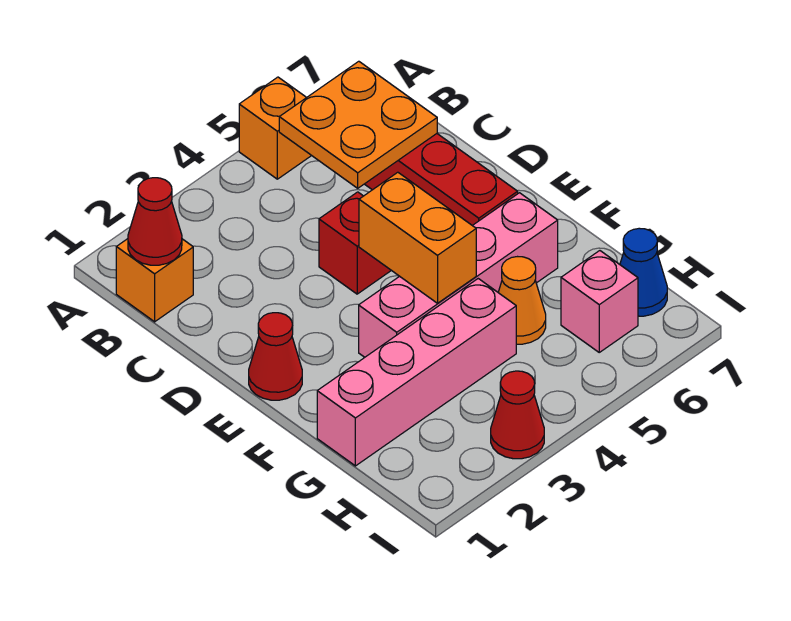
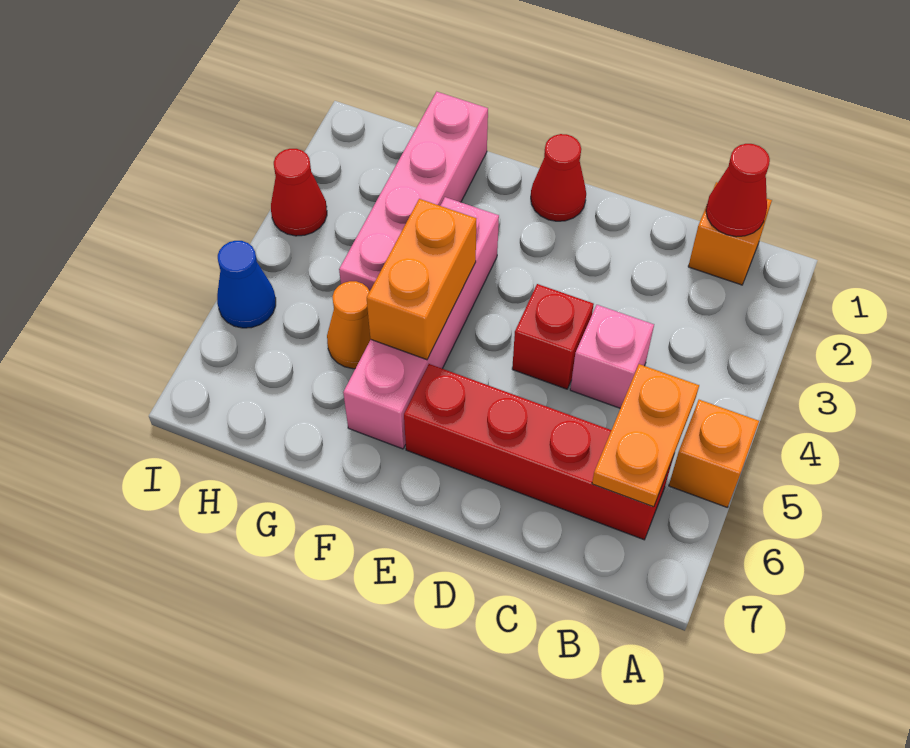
orange 2x2 plate [279,61,437,188] -> orange 1x2 plate [592,364,699,507]
orange 1x2 brick [359,172,476,303] -> orange 1x2 brick turned to [367,199,476,360]
pink 1x1 brick [561,251,638,352] -> pink 1x1 brick moved to [570,305,654,408]
blue 1x1 cone [620,228,667,316] -> blue 1x1 cone moved to [217,241,276,328]

